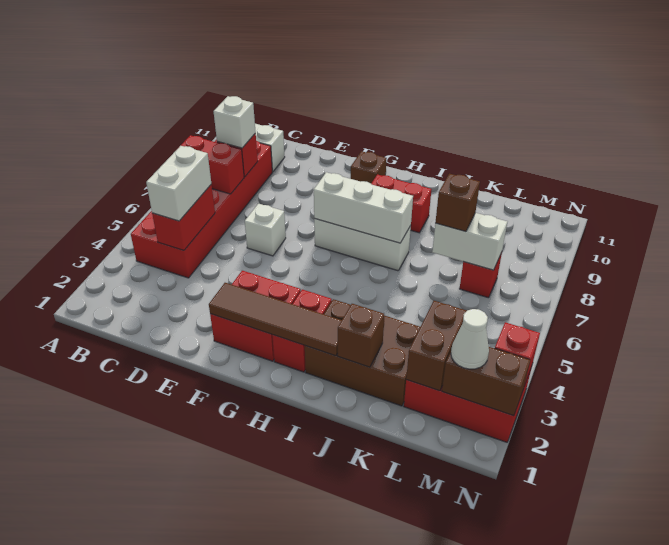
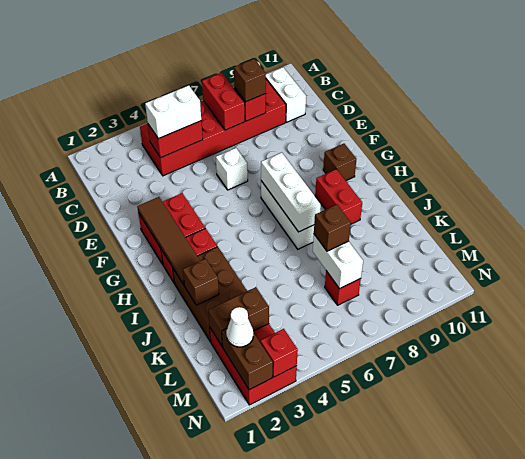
white 1x1 brick [214,96,256,148] -> brown 1x1 brick [234,59,266,102]

